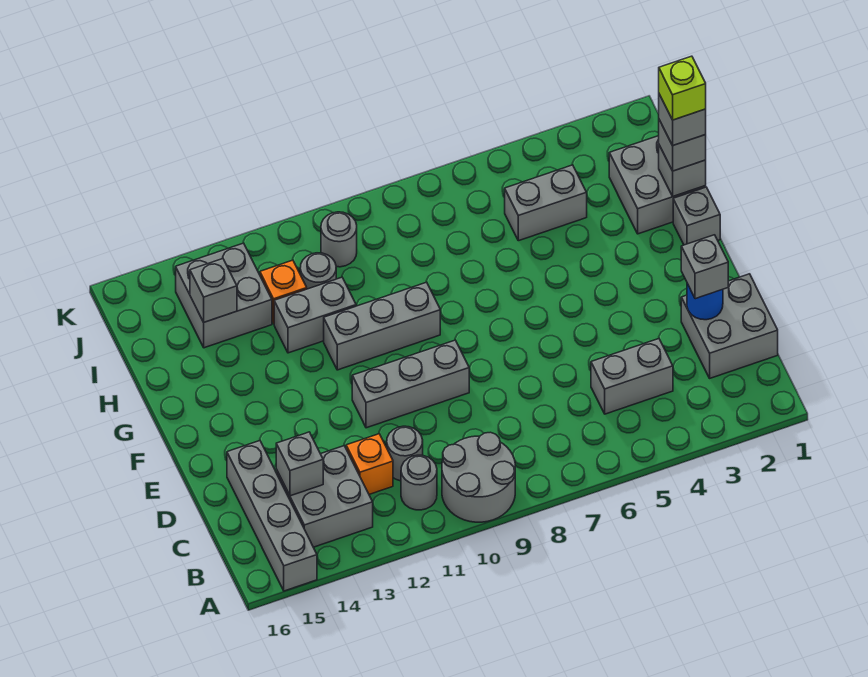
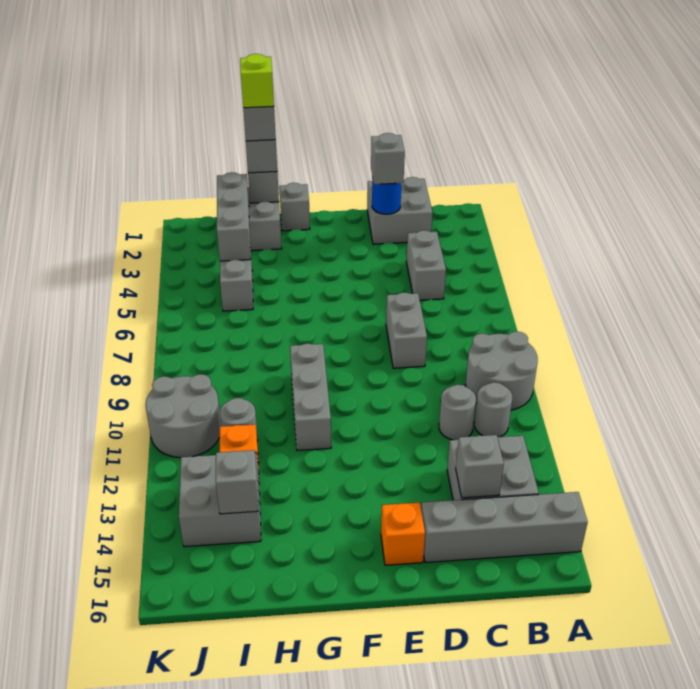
orange 1x1 brick [346,434,393,494] -> orange 1x1 brick moved to [381,502,425,565]
grey 1x3 brick [352,340,469,428] -> grey 1x3 brick moved to [217,172,251,261]
grey 1x2 brick [274,277,356,353] -> grey 1x2 brick moved to [386,292,427,368]
grey 1x1 round brick [321,212,357,267] -> grey 2x2 round brick [146,374,221,458]

